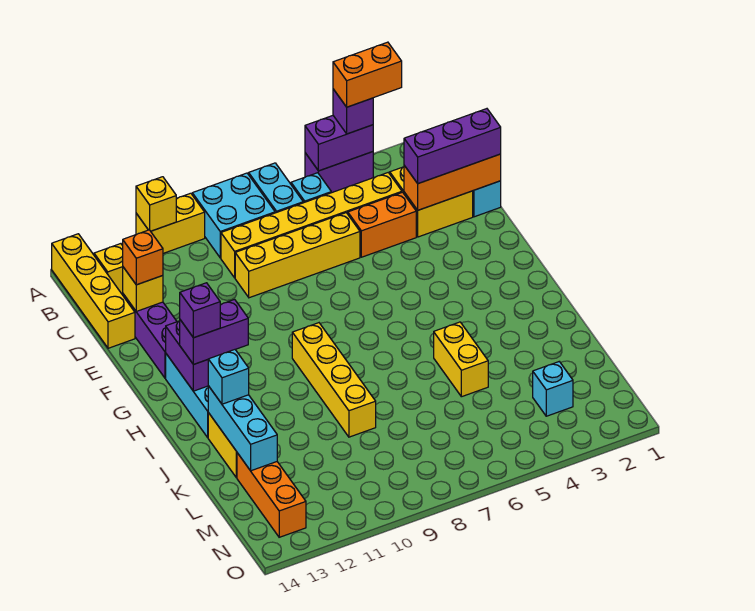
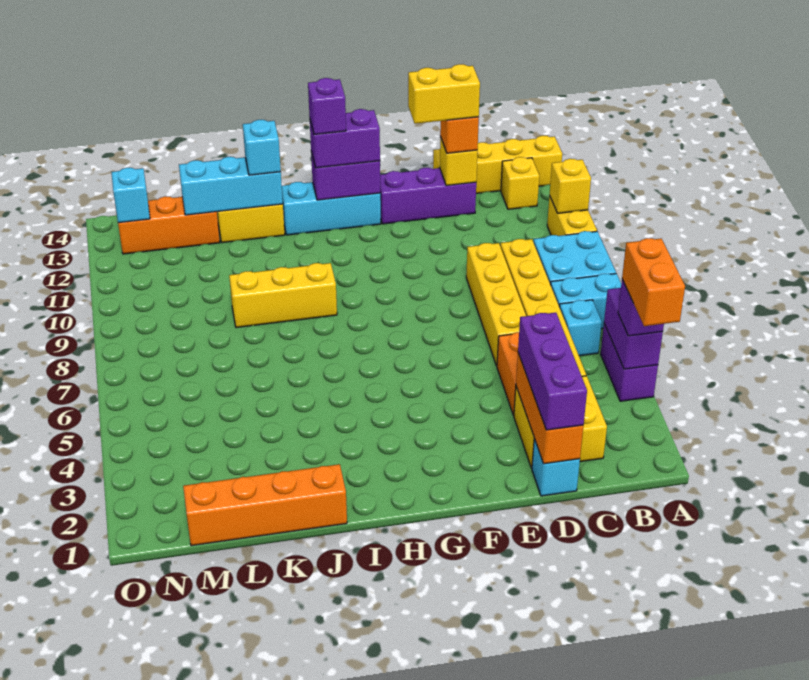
yellow 1x4 brick [292,323,376,437] -> yellow 1x3 brick [229,263,337,328]
purple 1x2 brick [180,299,248,365] -> purple 1x2 brick turned to [310,109,380,168]
none -> orange 1x4 brick [183,464,347,546]
yellow 1x2 brick [434,322,488,397] -> yellow 1x2 brick moved to [408,64,480,124]
cyan 1x1 brick [533,362,573,416] -> cyan 1x1 brick moved to [112,168,150,223]

